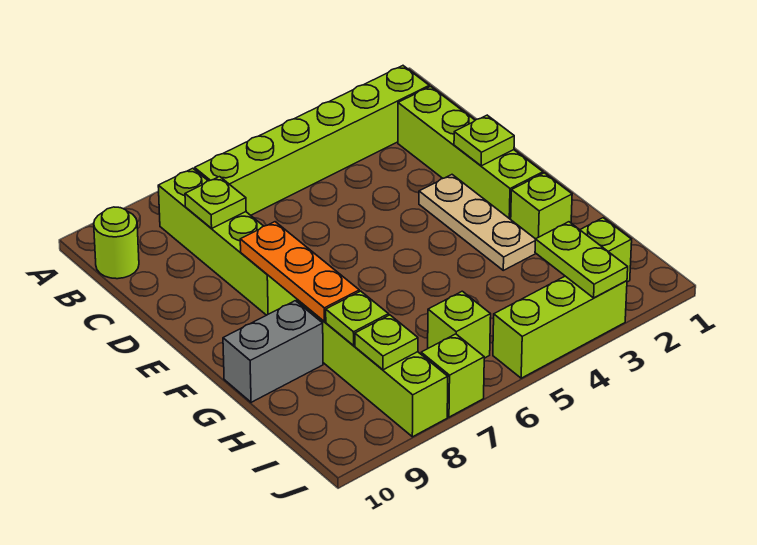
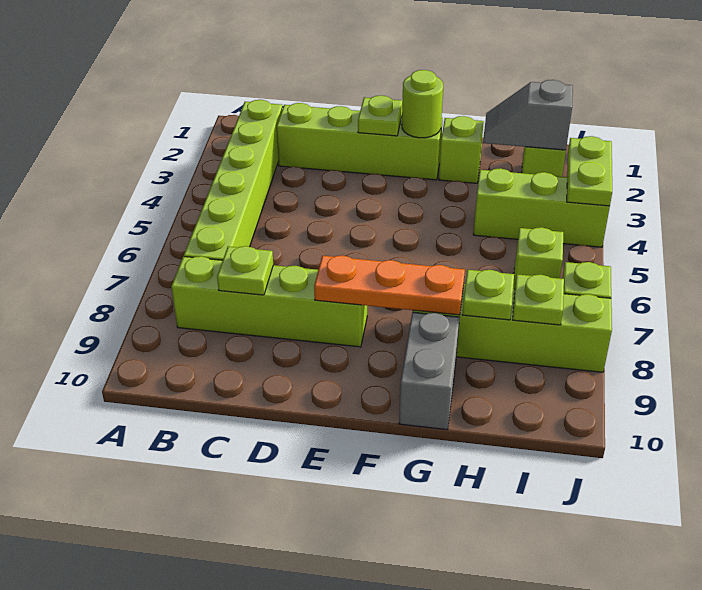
lime 1x1 round brick [94,207,139,279] -> lime 1x1 round brick moved to [402,70,443,138]
tan 1x3 plate [419,175,536,270] -> none
none -> grey 1x2 slope [483,80,573,150]
lime 1x2 plate [535,222,628,298] -> lime 1x2 plate turned to [567,136,612,206]
lime 1x3 brick [493,276,627,378] -> lime 1x3 brick turned to [473,168,610,247]

